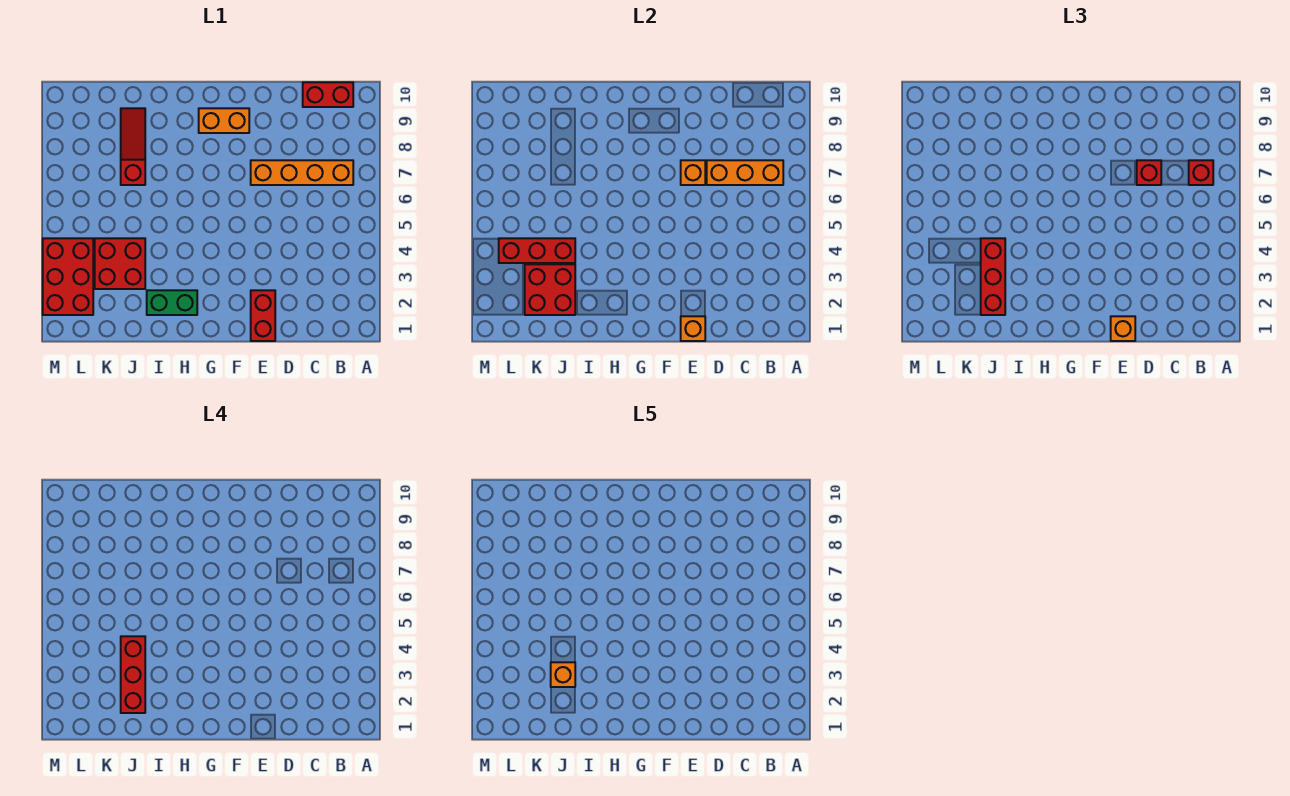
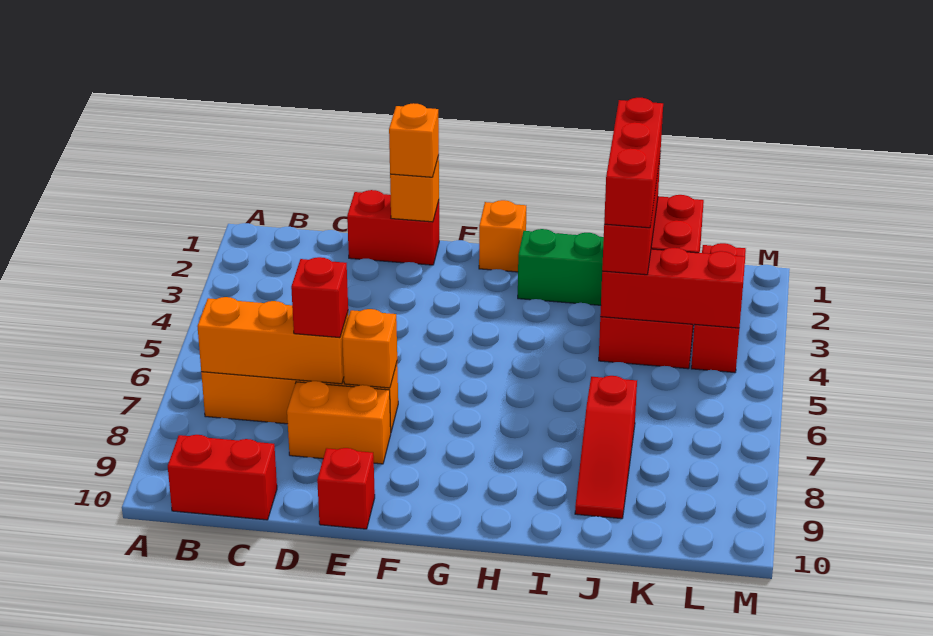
red 1x1 brick [1189,160,1213,185] -> red 1x1 brick moved to [317,448,375,529]
red 1x2 brick [251,290,275,341] -> red 1x2 brick turned to [347,190,439,265]
orange 1x2 brick [199,108,249,133] -> orange 1x2 brick moved to [287,381,391,464]
orange 1x1 brick [551,662,575,687] -> orange 1x1 brick moved to [479,200,526,272]
red 2x3 brick [43,238,93,315] -> red 1x3 brick [691,243,746,373]

